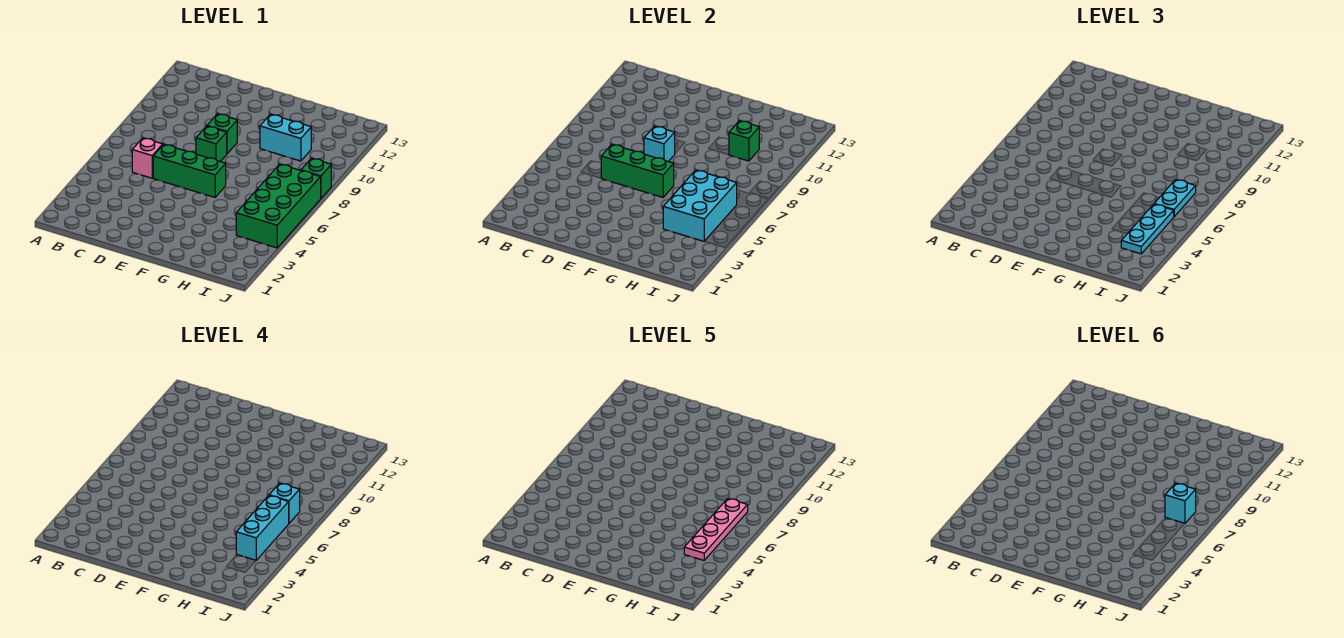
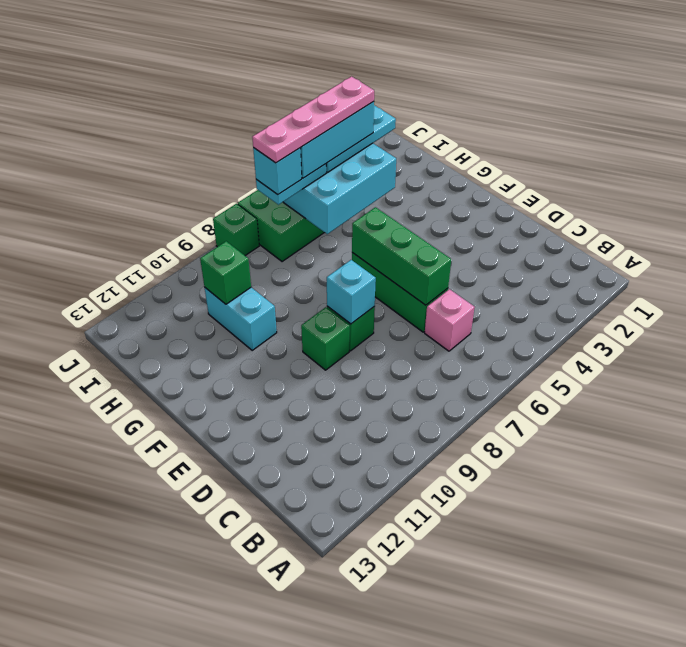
cyan 1x1 brick [1165,483,1196,523] -> none

